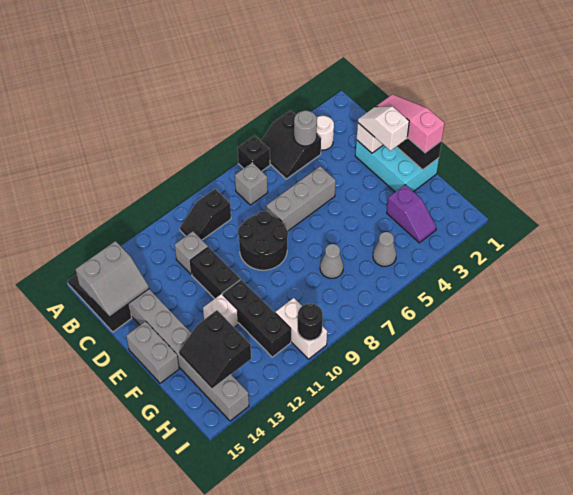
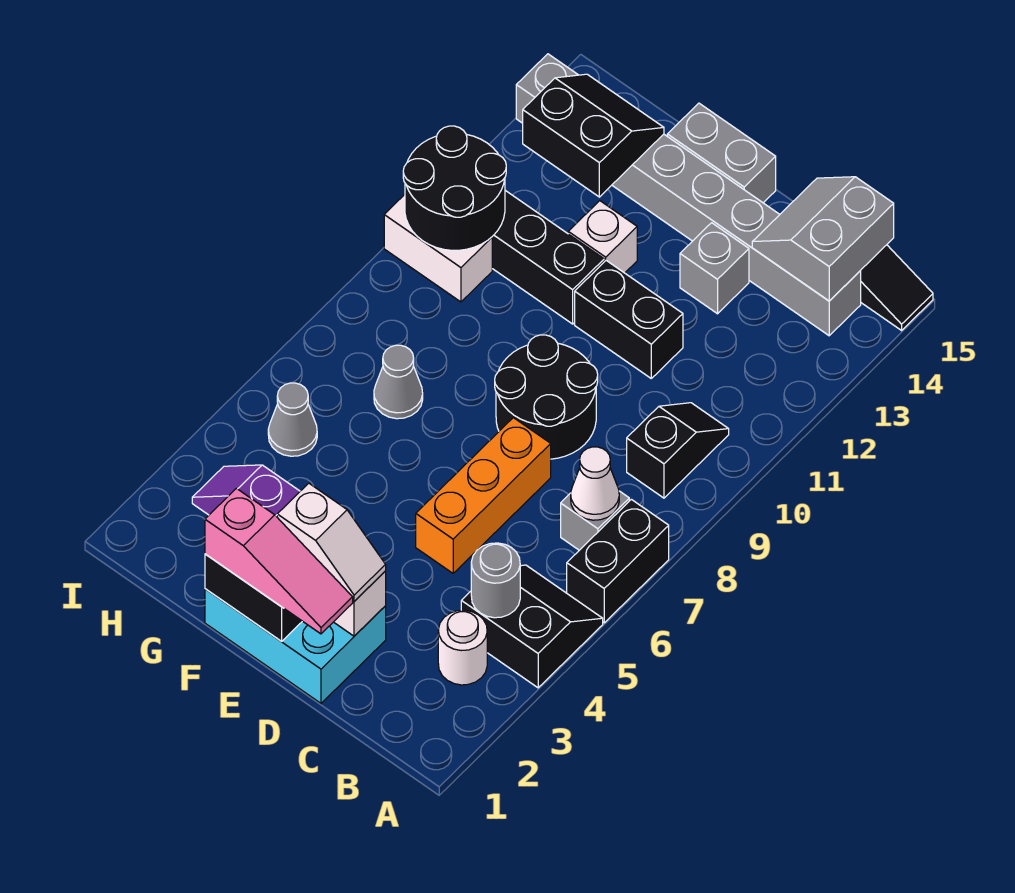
black 1x1 brick [238,135,270,171] -> black 1x2 brick [567,499,669,623]
none -> white 1x1 cone [571,447,619,520]
grey 1x1 brick [175,231,208,274] -> grey 1x1 brick moved to [680,223,749,314]
grey 1x3 brick [266,166,336,231] -> orange 1x3 brick [416,418,551,573]
black 1x1 round brick [298,304,323,340] -> black 2x2 round brick [403,126,506,250]

